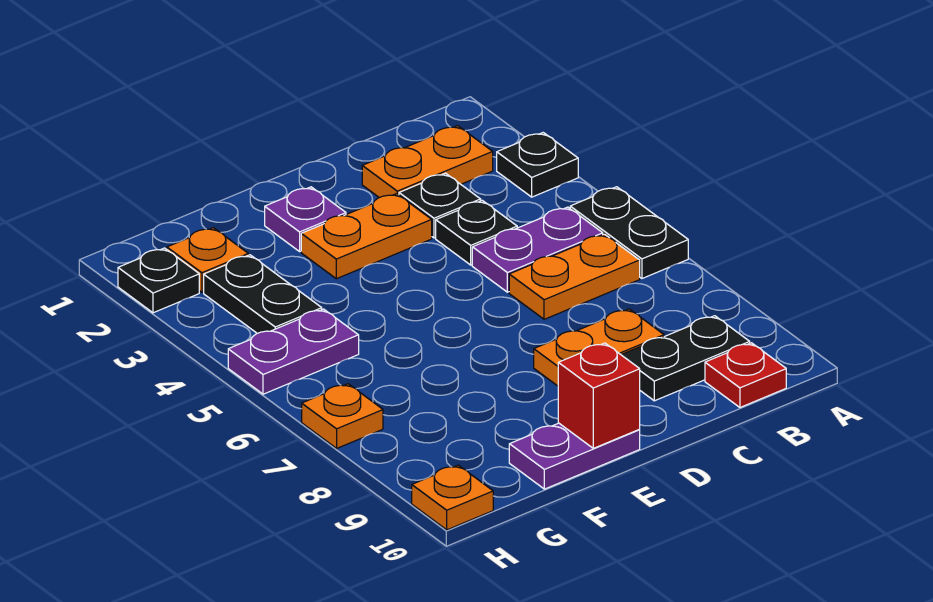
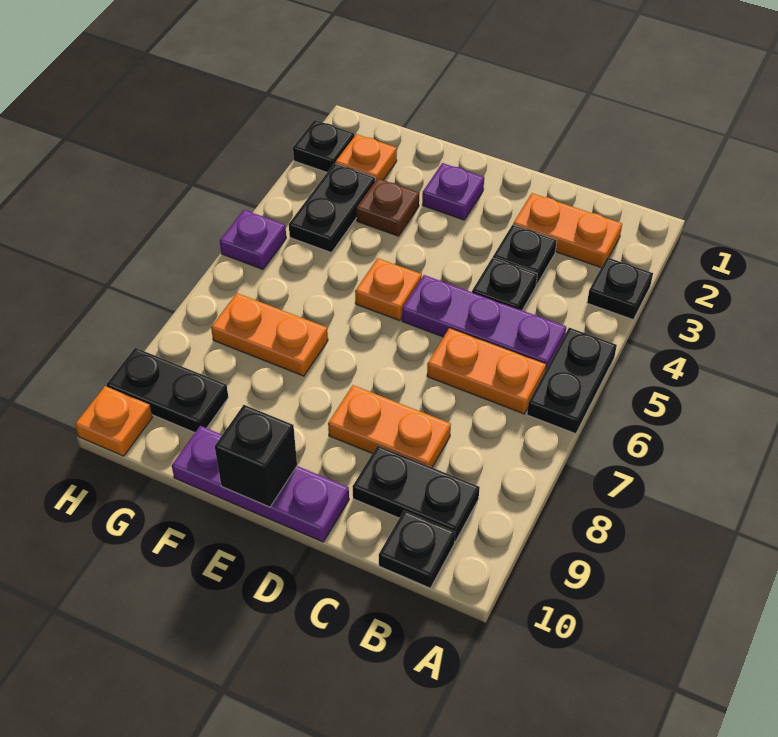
purple 1x2 plate [472,207,603,292] -> purple 1x3 plate [402,275,566,370]
red 1x1 plate [705,343,786,407] -> black 1x1 plate [379,511,455,588]
orange 1x2 plate [301,194,432,279] -> orange 1x2 plate moved to [211,293,328,376]
purple 1x2 plate [509,423,640,489] -> purple 1x3 plate [172,426,349,542]
red 1x1 brick [558,343,640,448] -> black 1x1 brick [215,405,297,507]
none -> brown 1x1 plate [356,178,419,236]
purple 1x2 plate [228,309,359,394] -> purple 1x1 plate [220,210,286,269]
none -> black 1x2 plate [107,348,228,433]
orange 1x1 plate [302,384,383,448] -> orange 1x1 plate moved to [355,258,422,321]

